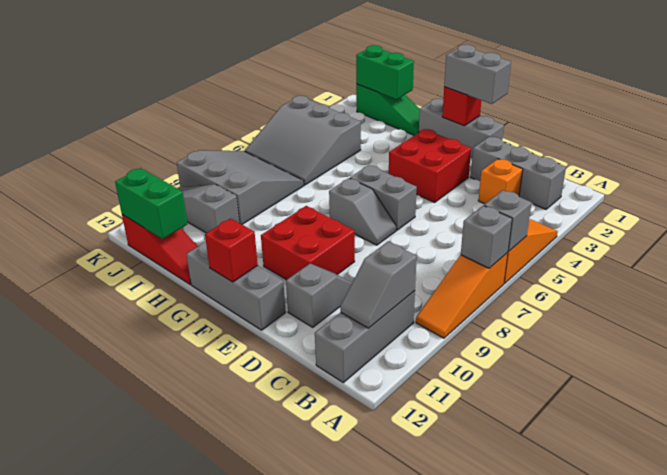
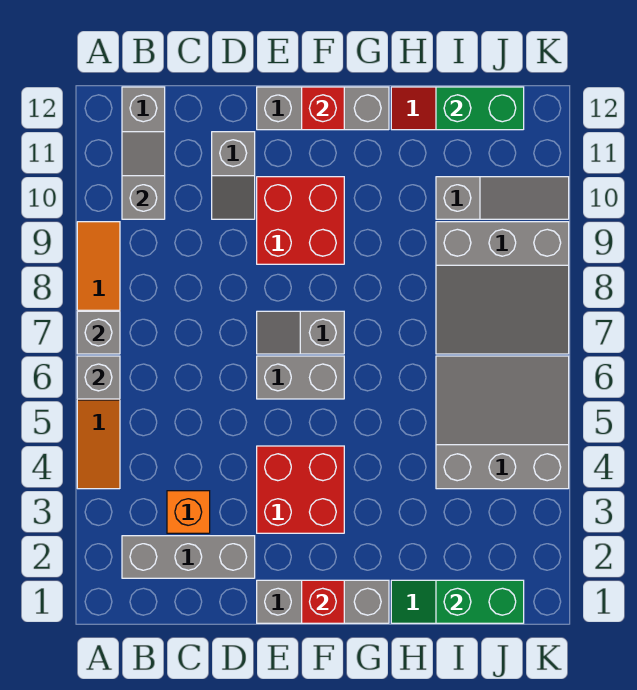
grey 1x2 brick [444,45,511,104] -> none

